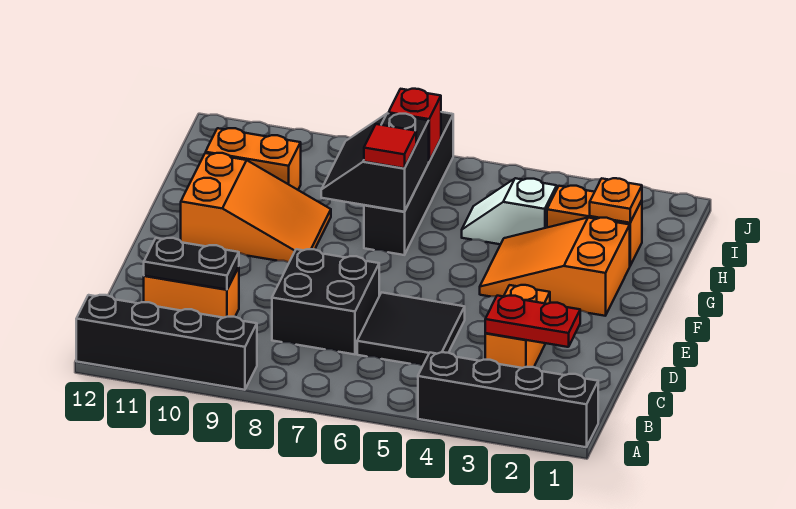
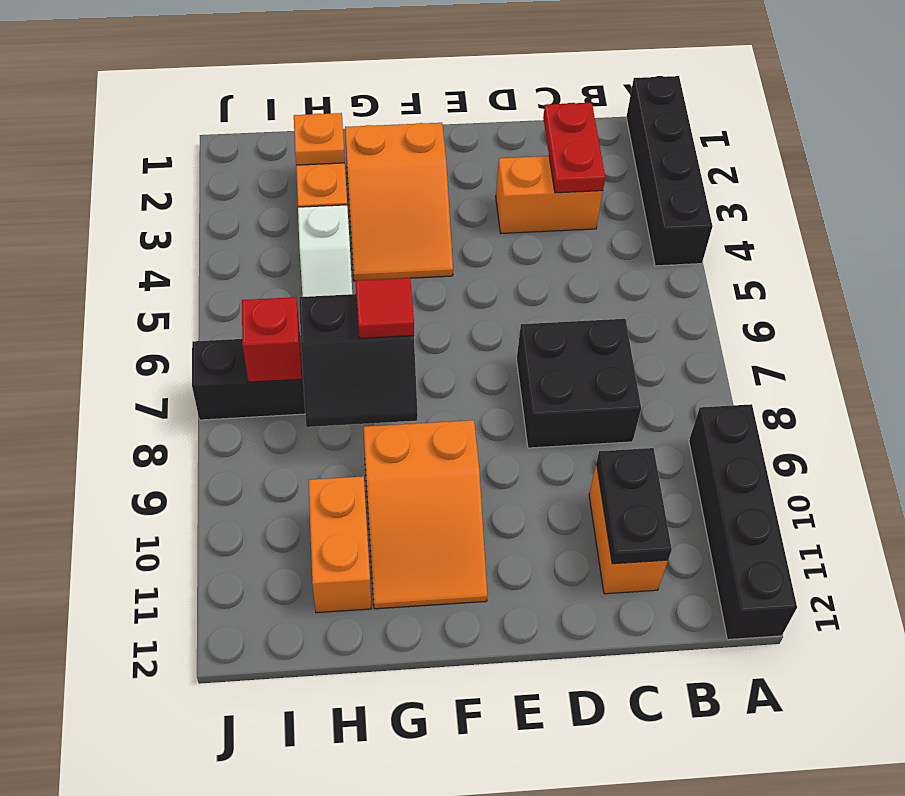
black 2x2 tile [357,292,465,366] -> none
orange 2x3 slope [181,153,331,262] -> orange 2x3 slope turned to [364,420,487,609]

